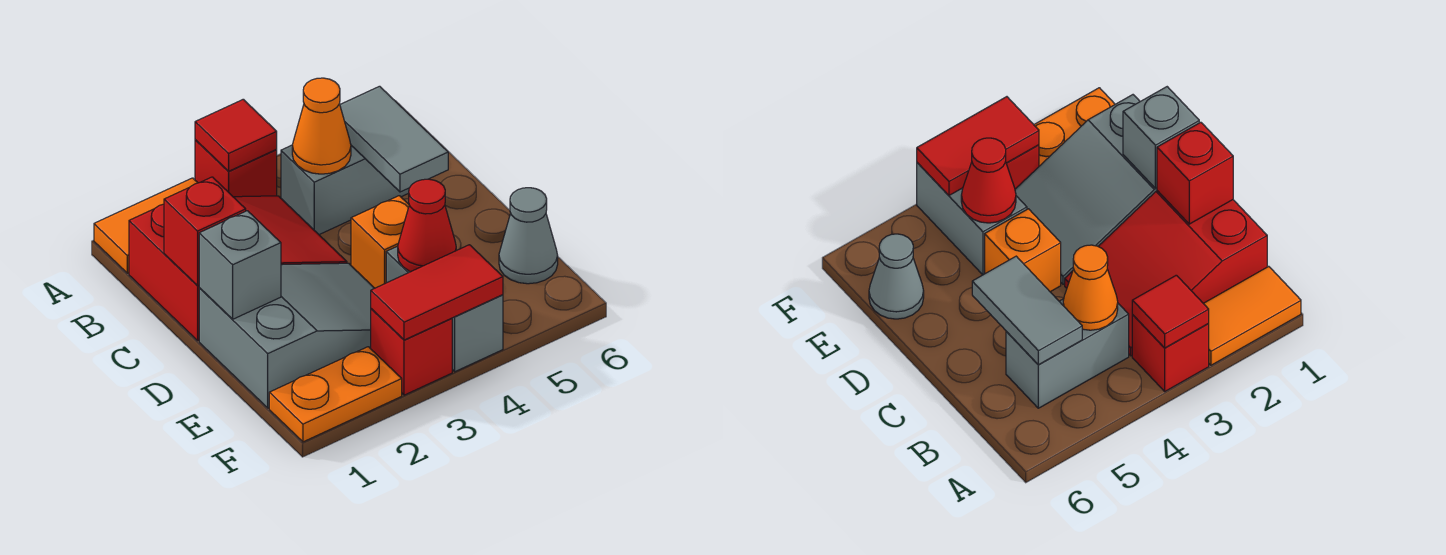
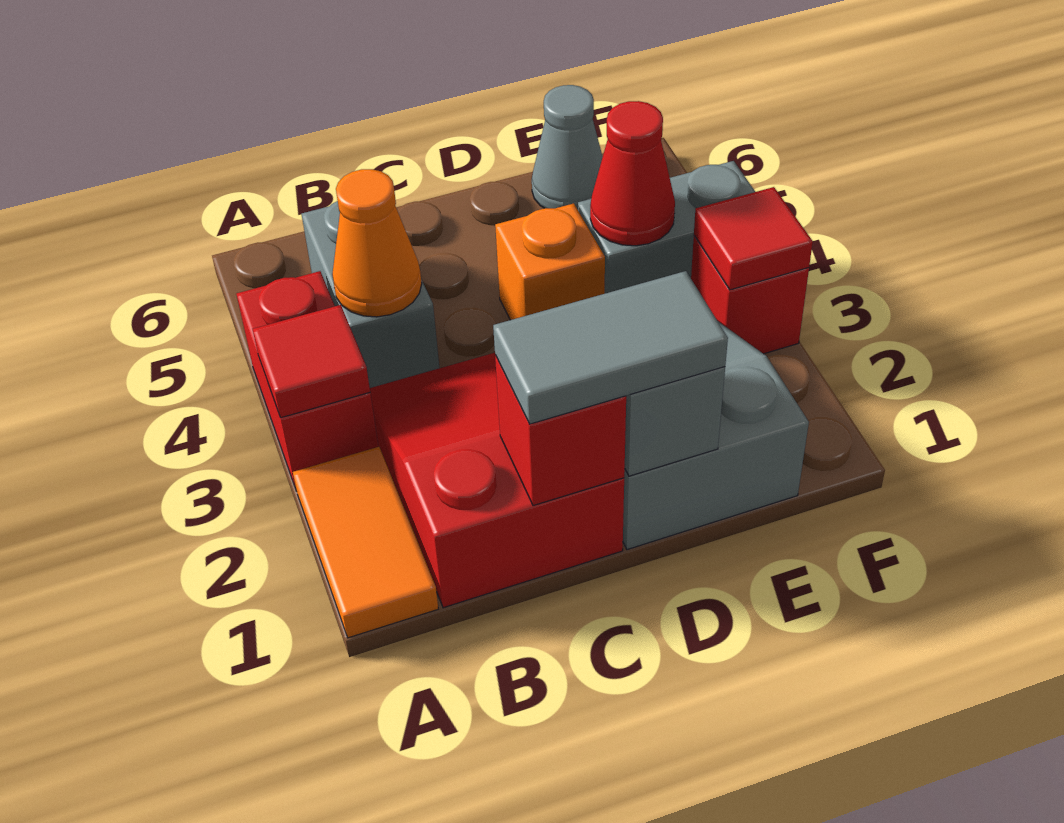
red 1x1 brick [195,140,277,197] -> red 1x2 brick [236,271,378,491]
grey 1x2 tile [340,86,448,192] -> grey 1x2 tile moved to [493,271,728,424]
orange 1x2 plate [269,347,402,442] -> none
red 1x2 tile [371,245,503,340] -> red 1x1 tile [694,187,813,290]

